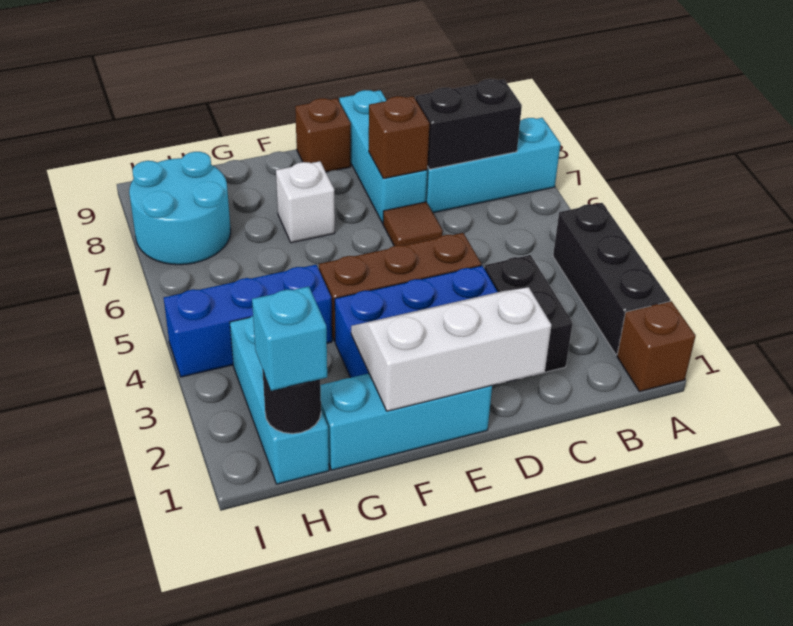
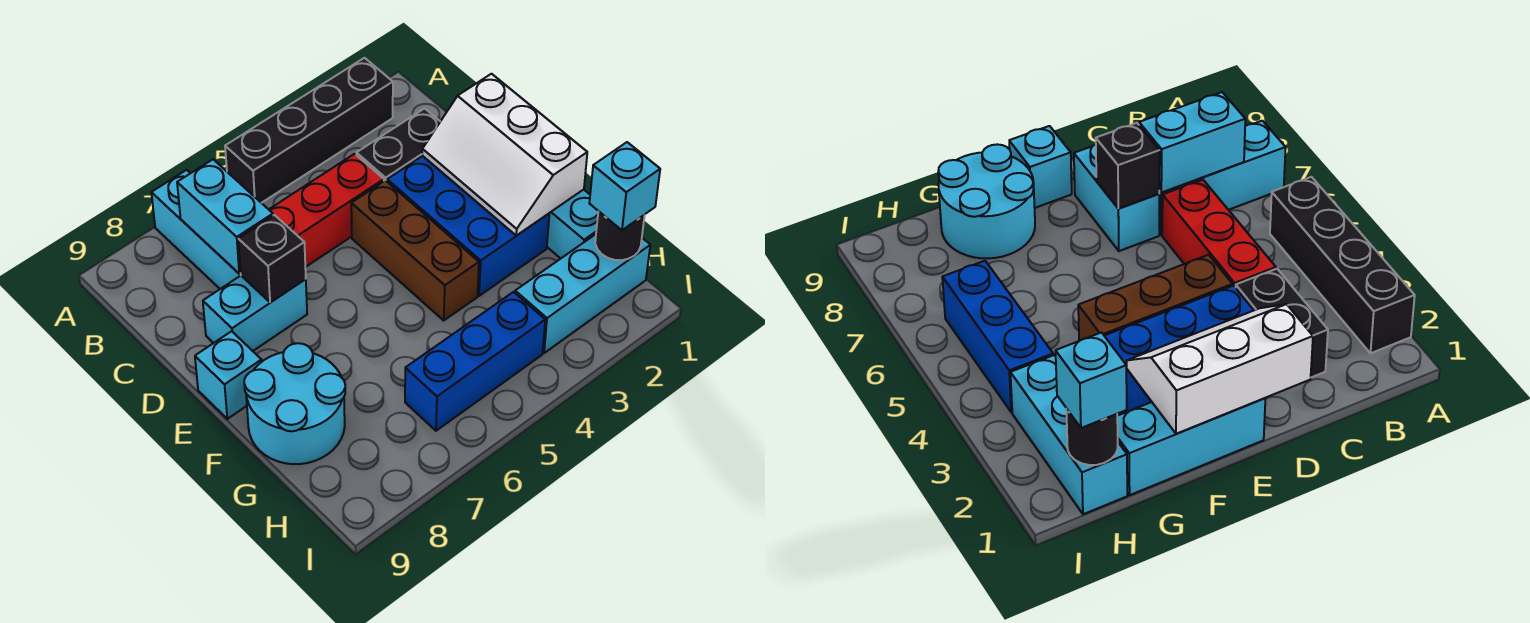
brown 1x1 brick [617,301,696,392] -> none
black 1x3 brick [553,203,670,355] -> black 1x4 brick [225,58,393,203]
black 1x2 brick [415,79,522,169] -> cyan 1x2 brick [177,159,273,273]
none -> red 1x3 brick [269,154,384,267]
brown 1x1 tile [383,202,443,246] -> none
cyan 1x3 brick [339,90,427,223] -> cyan 1x2 brick [203,276,307,351]
brown 1x1 brick [369,96,429,179] -> black 1x1 brick [238,215,306,302]
brown 1x1 brick [295,98,351,172] -> cyan 1x1 brick [195,331,262,419]
white 1x1 brick [276,161,335,243] -> none
blue 1x3 brick [164,265,332,377] -> blue 1x3 brick turned to [405,292,545,431]
cyan 2x2 round brick [129,152,231,265] -> cyan 2x2 round brick moved to [244,343,345,464]

